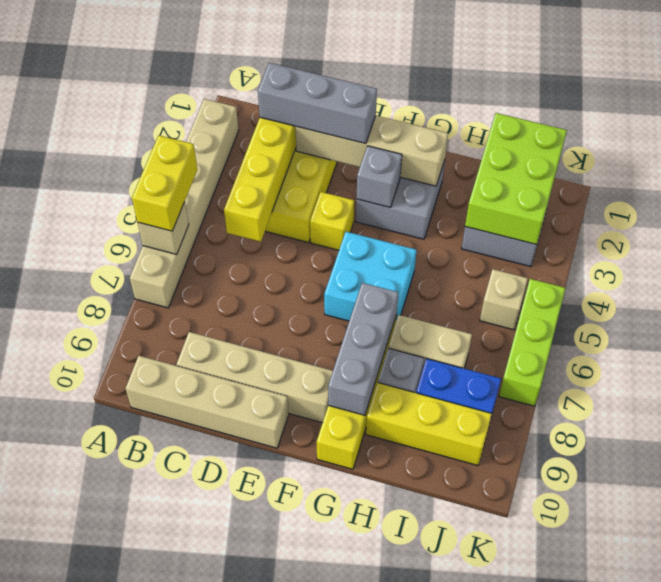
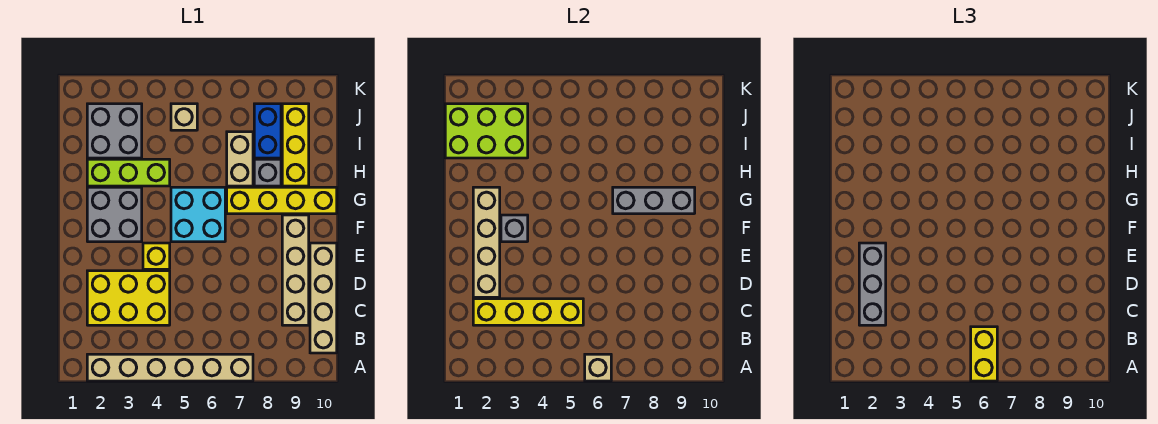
yellow 1x2 brick [132,135,197,231] -> yellow 1x2 brick turned to [971,327,997,381]
lime 1x3 brick [499,279,565,406] -> lime 1x3 brick moved to [87,159,170,186]

